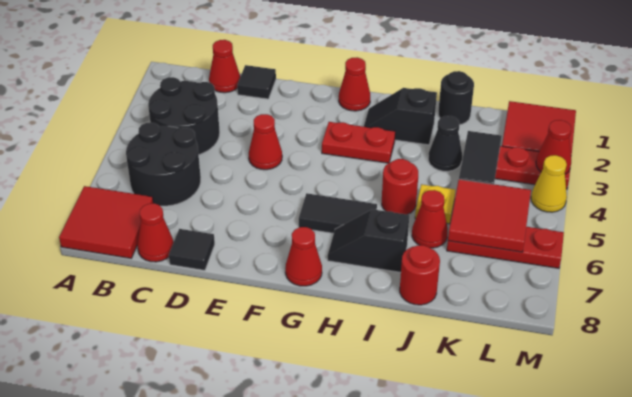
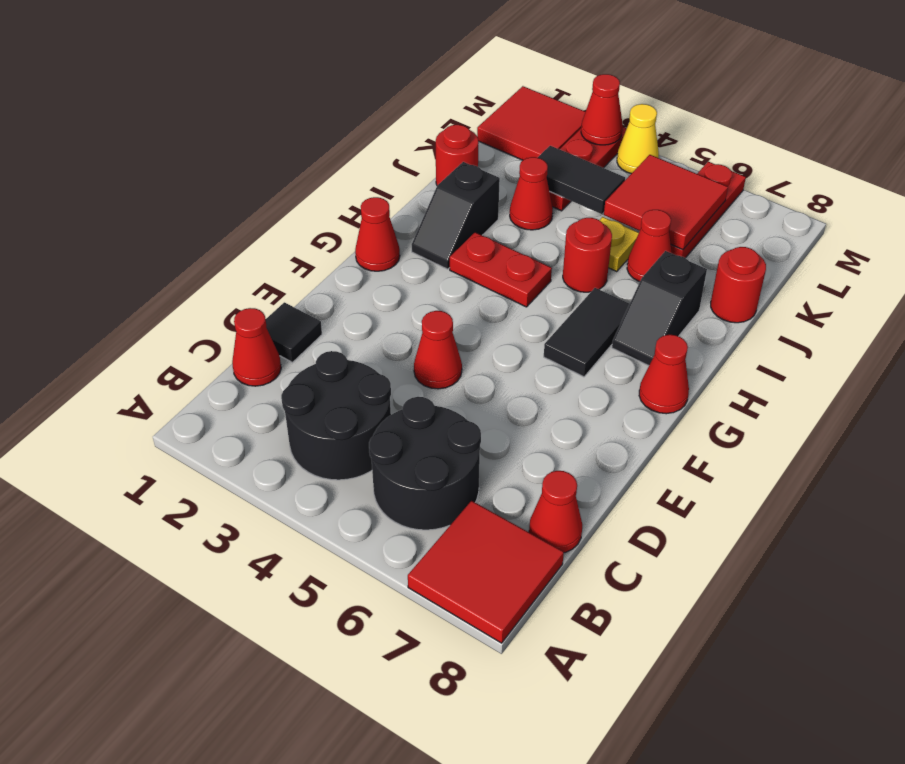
black 1x1 tile [169,229,215,270] -> none
red 1x2 plate [322,122,395,163] -> red 1x2 plate turned to [450,232,552,307]
black 1x1 round brick [438,71,474,124] -> red 1x1 round brick [436,125,479,185]
black 1x1 cone [428,116,462,171] -> red 1x1 cone [510,157,553,230]

